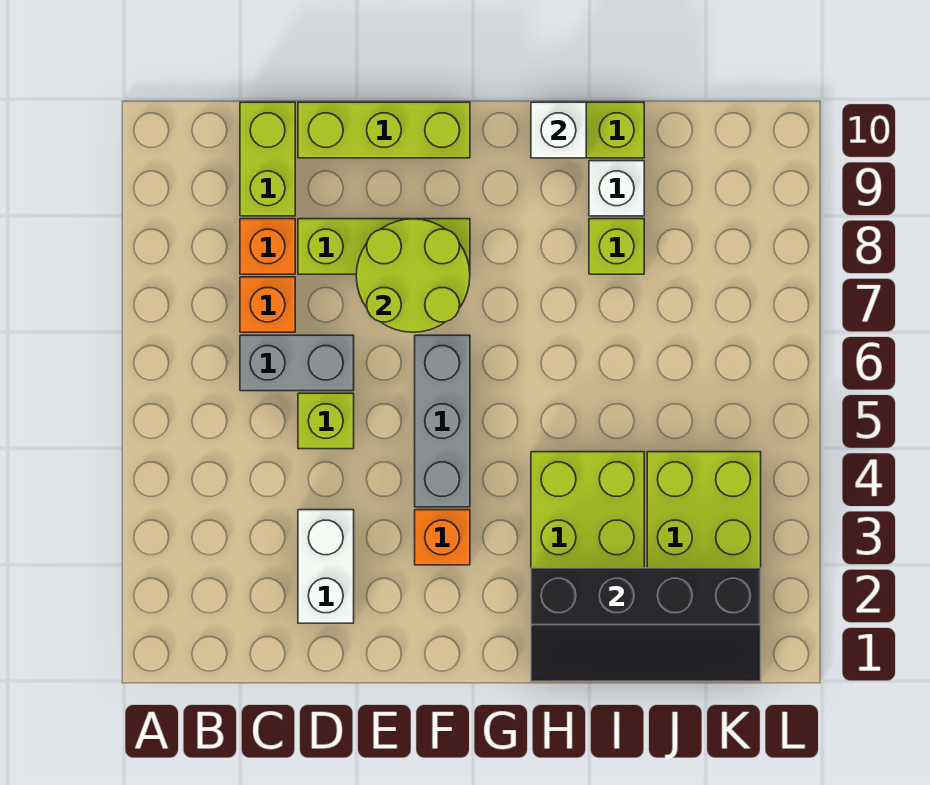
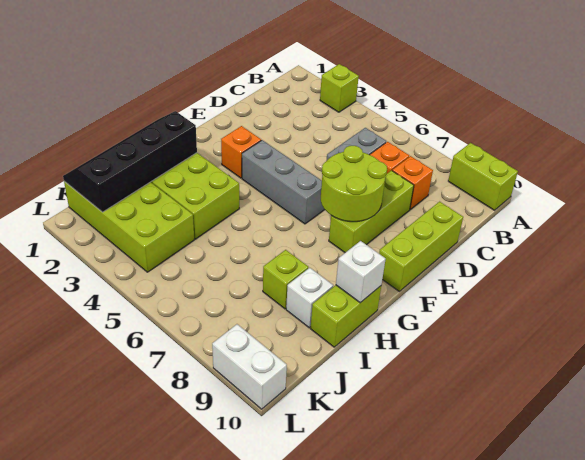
lime 1x2 brick [240,102,295,216] -> lime 1x2 brick moved to [448,143,518,210]
white 1x2 brick [298,510,354,623] -> white 1x2 brick moved to [212,324,287,409]
lime 1x1 brick [298,393,354,449] -> lime 1x1 brick moved to [320,64,359,112]

